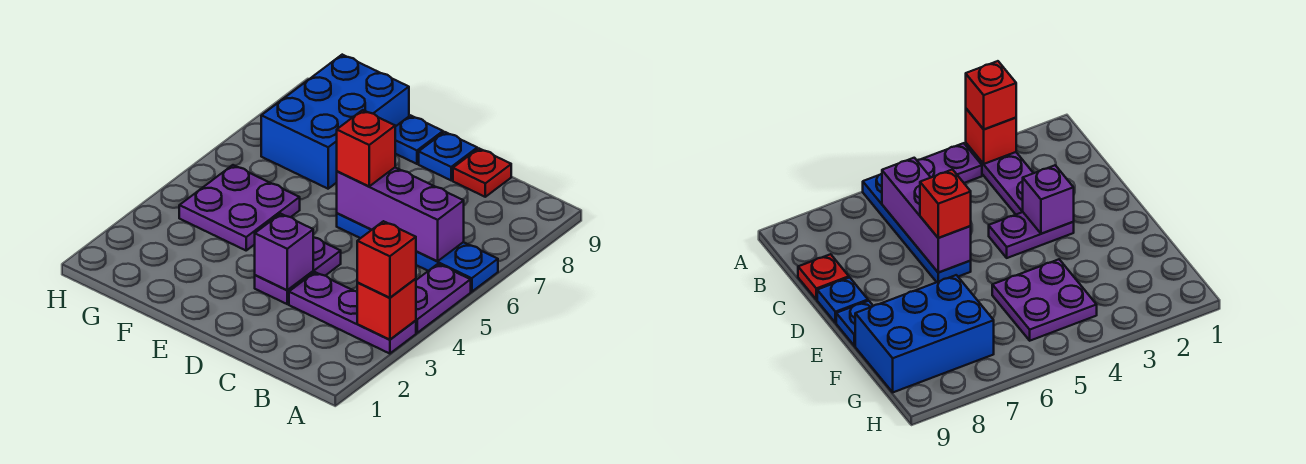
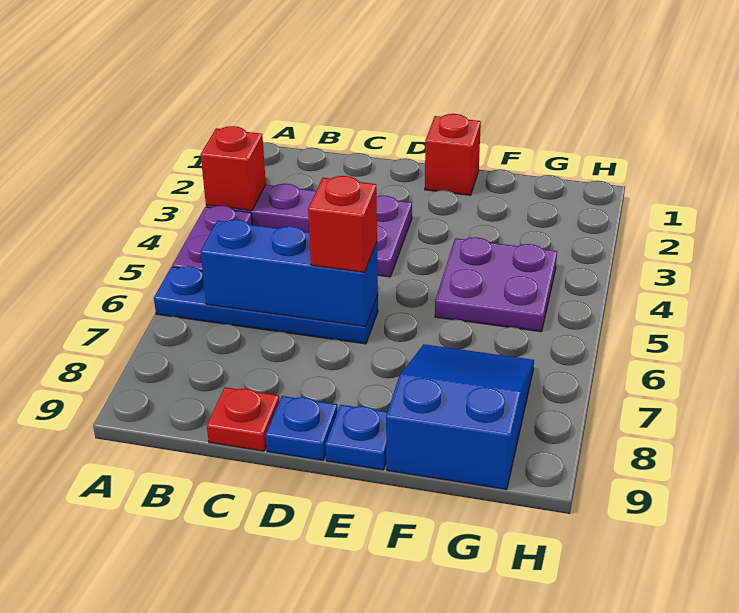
red 1x1 brick [357,221,416,298] -> red 1x1 brick moved to [425,114,481,195]
purple 1x3 brick [337,168,464,261] -> blue 1x3 brick [200,219,378,327]
purple 1x1 brick [255,214,313,290] -> none
blue 2x3 brick [261,55,409,189] -> blue 2x3 slope [386,344,534,490]

